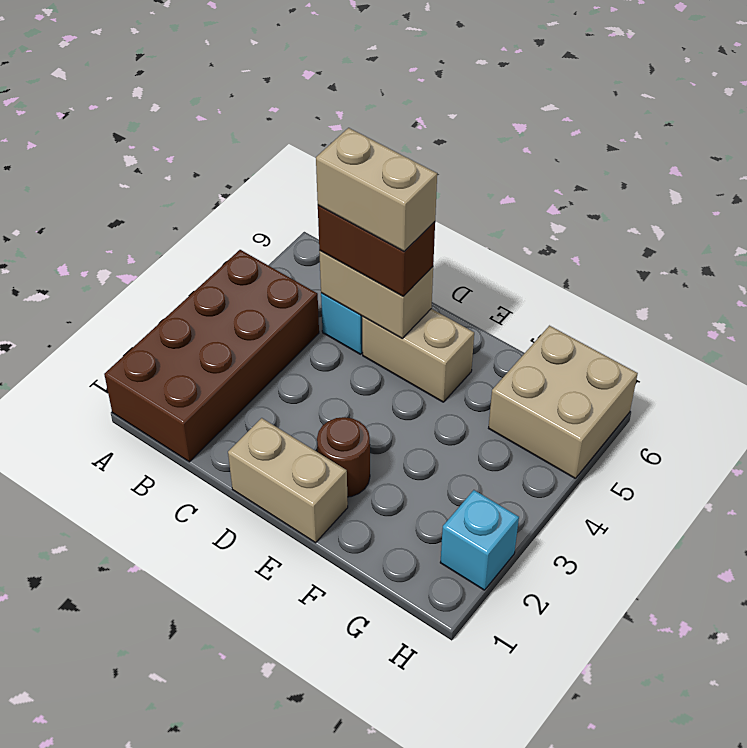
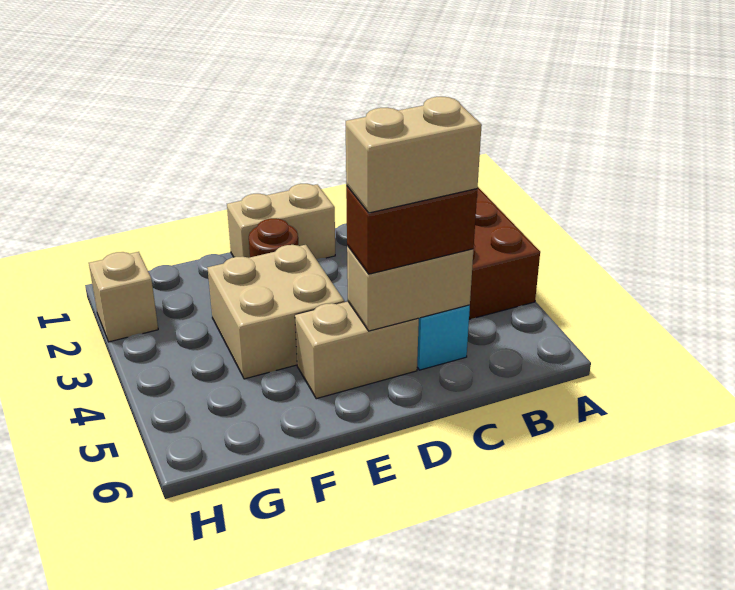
tan 2x2 brick [489,326,638,478] -> tan 2x2 brick moved to [208,245,344,379]
cyan 1x1 brick [440,490,519,590] -> tan 1x1 brick [89,252,158,342]

